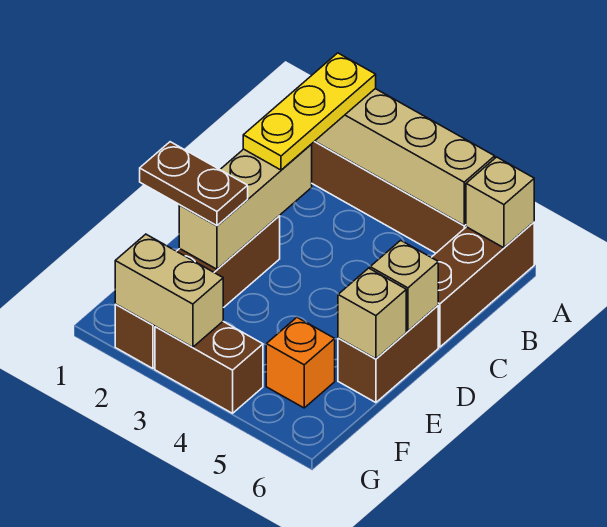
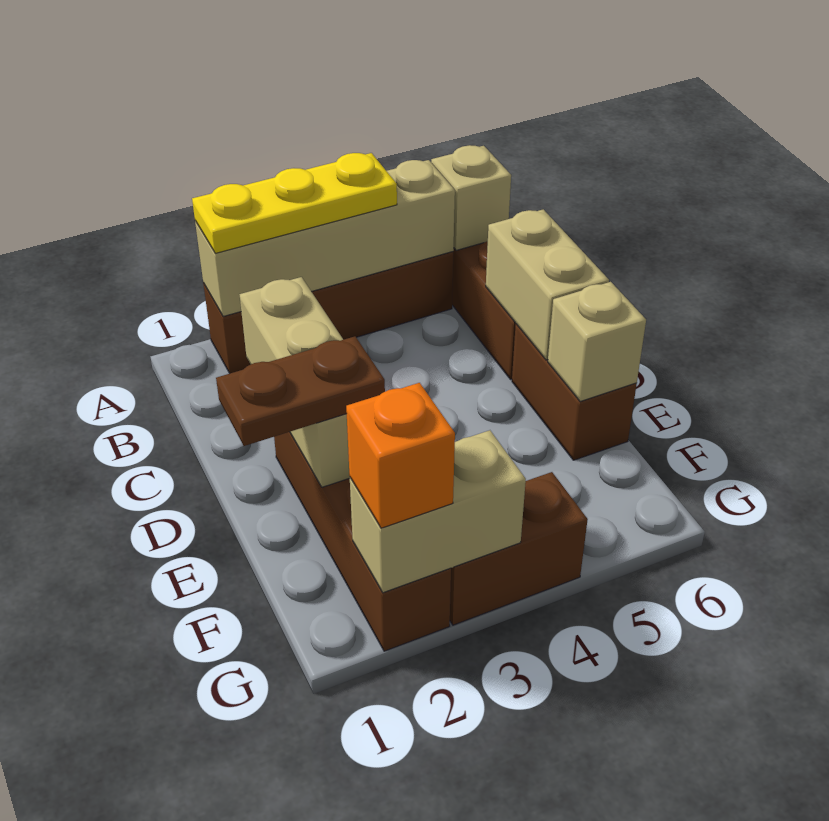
yellow 1x3 plate [243,53,376,170] -> yellow 1x3 plate turned to [192,153,397,253]
tan 1x1 brick [370,240,438,331] -> tan 1x2 brick [486,209,609,360]
orange 1x1 brick [266,317,335,408] -> orange 1x1 brick moved to [346,383,455,528]

